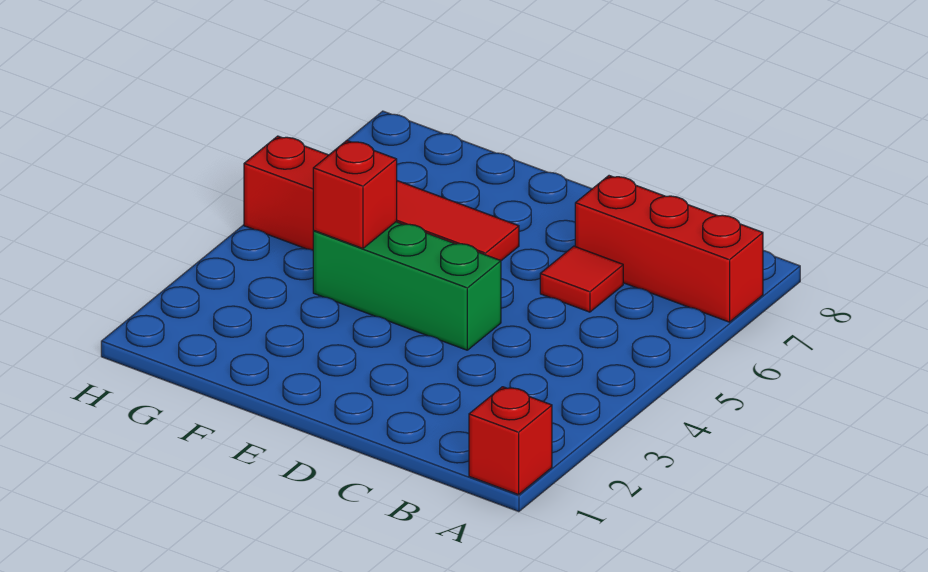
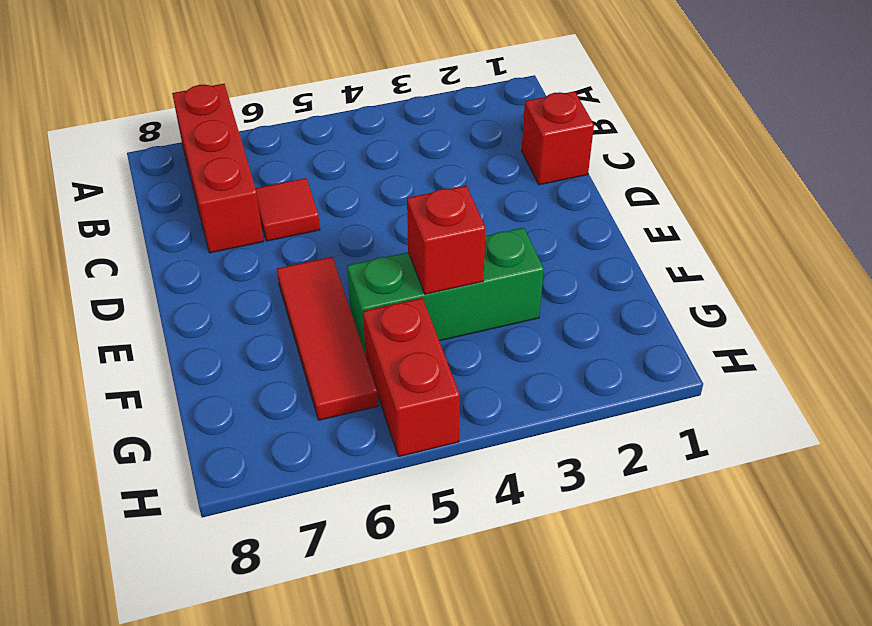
red 1x1 brick [469,387,552,495] -> red 1x1 brick moved to [522,91,594,185]
green 1x3 brick [313,222,501,350] -> green 1x3 brick turned to [347,228,544,355]

